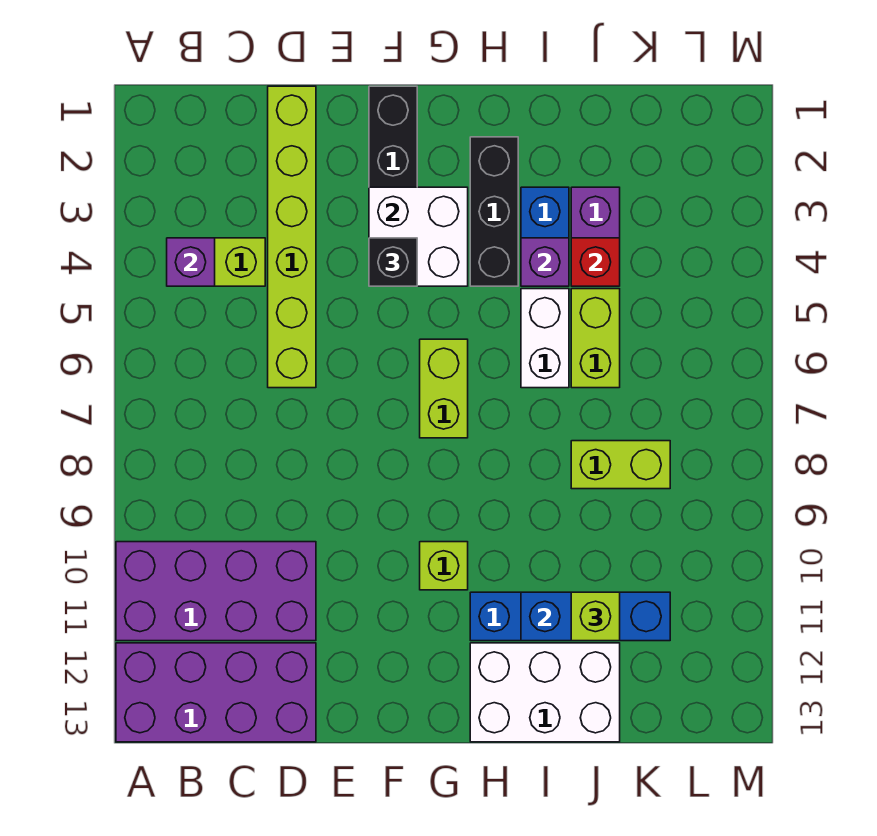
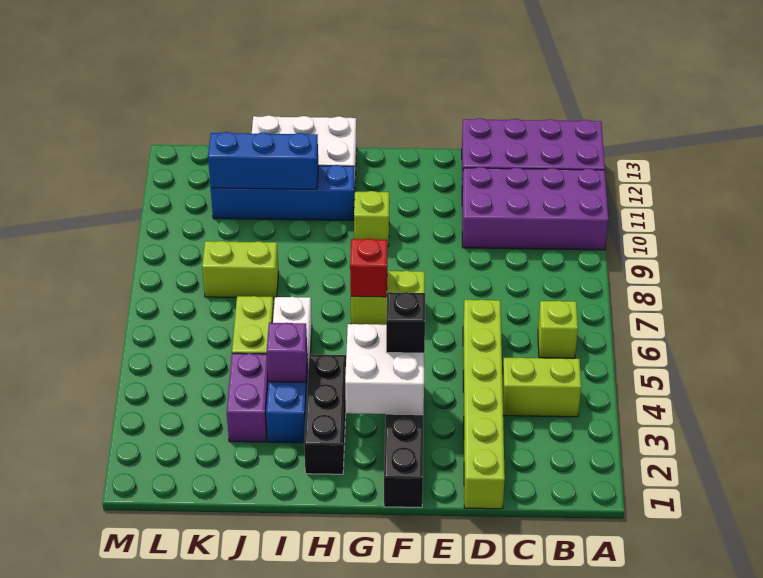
purple 1x1 brick [167,238,215,286] -> none
lime 1x2 brick [420,339,468,438] -> lime 1x2 brick turned to [351,271,425,325]
red 1x1 brick [571,238,620,286] -> red 1x1 brick moved to [350,239,387,297]
lime 1x1 brick [571,592,620,641] -> lime 1x1 brick moved to [538,301,578,358]

